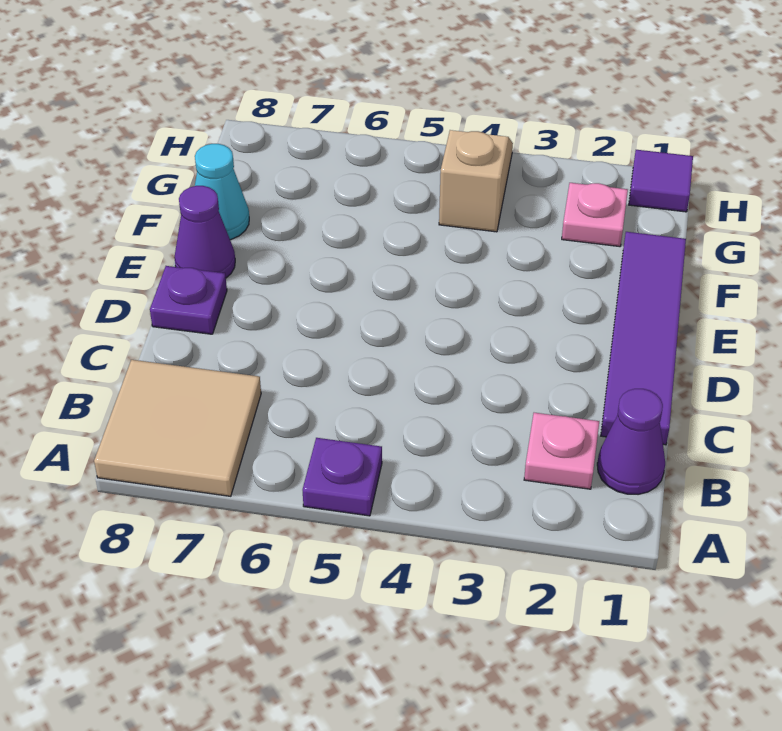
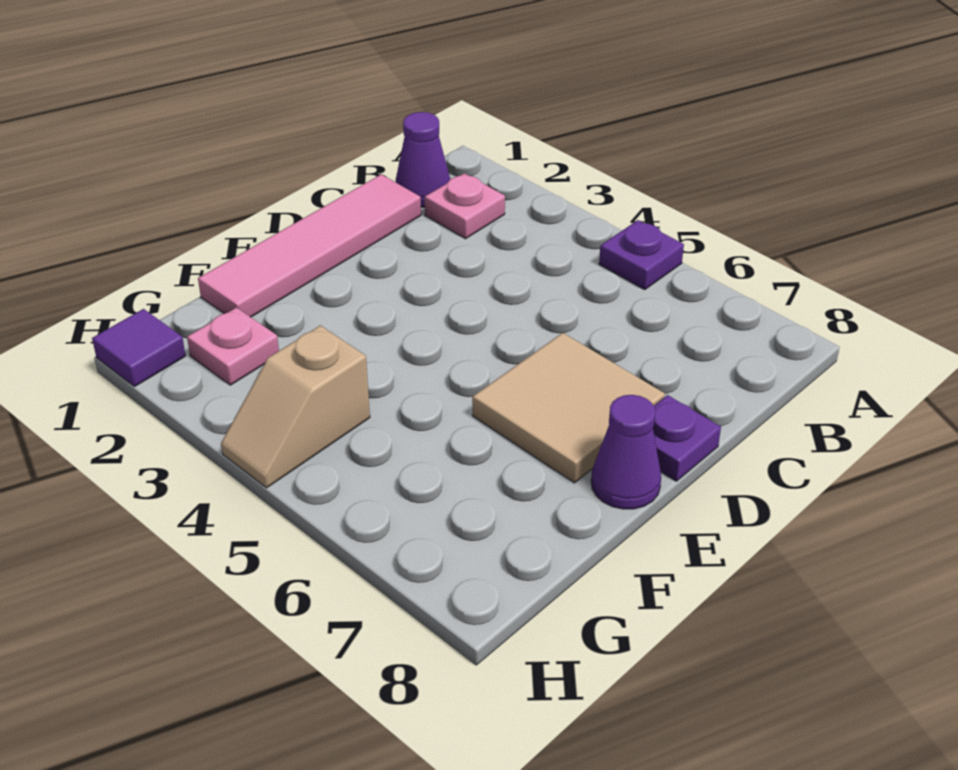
tan 2x2 tile [94,360,261,496] -> tan 2x2 tile moved to [472,333,665,483]
purple 1x4 tile [601,232,686,445] -> pink 1x4 tile [198,174,421,317]
cyan 1x1 cone [195,144,249,240] -> none

